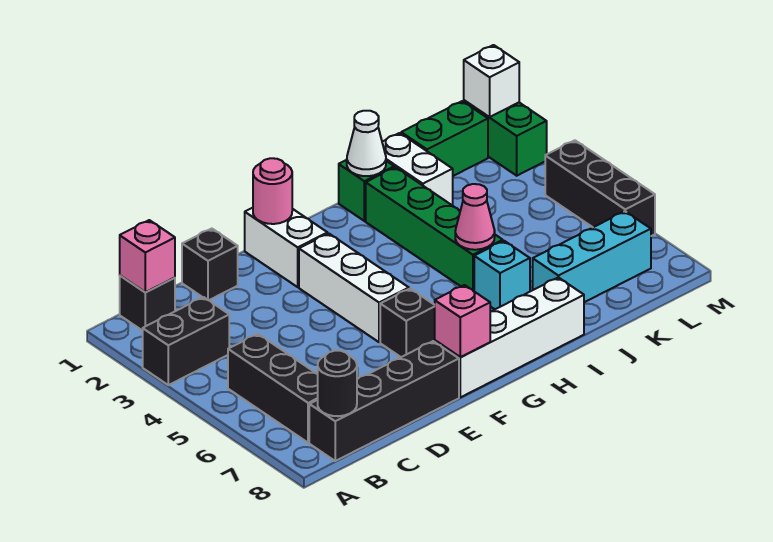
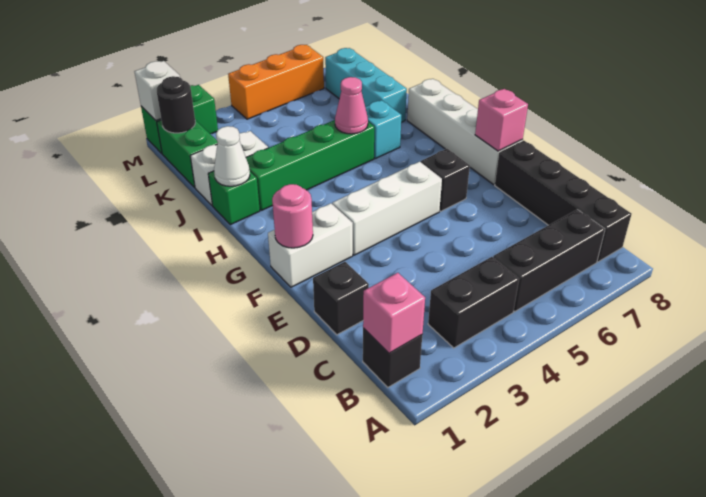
black 1x2 brick [143,297,229,385] -> black 1x2 brick turned to [428,257,519,348]
black 1x1 round brick [318,351,357,416] -> black 1x1 round brick moved to [157,76,195,133]
black 1x3 brick [545,140,655,236] -> orange 1x3 brick [228,45,324,119]

